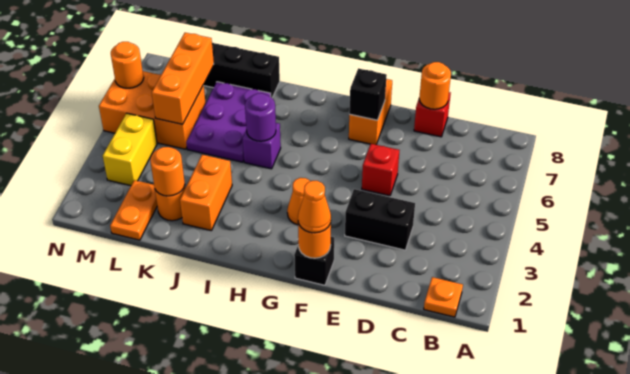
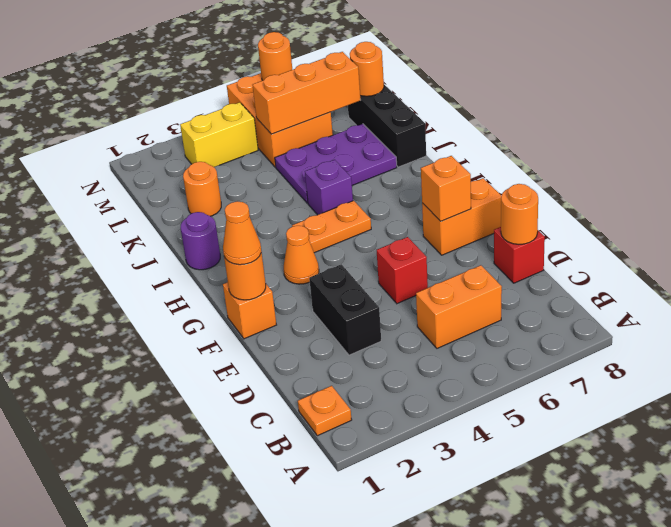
black 1x1 brick [294,237,334,285] -> orange 1x1 brick [223,282,276,339]
black 1x1 brick [349,68,387,120] -> orange 1x1 brick [421,156,471,221]
purple 1x1 round brick [245,93,276,141] -> purple 1x1 round brick moved to [181,212,220,270]
orange 1x2 brick [180,155,232,231] -> orange 1x2 brick moved to [416,265,502,348]
orange 1x1 round brick [150,147,185,196] -> orange 1x1 round brick moved to [350,42,384,96]
orange 1x2 plate [110,180,157,240] -> orange 1x2 plate moved to [292,201,371,253]

